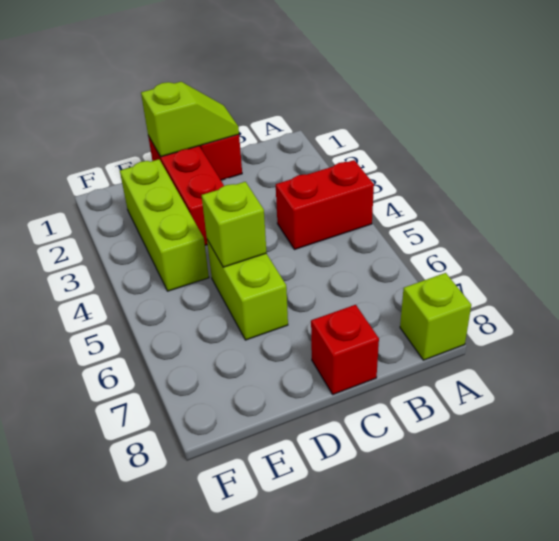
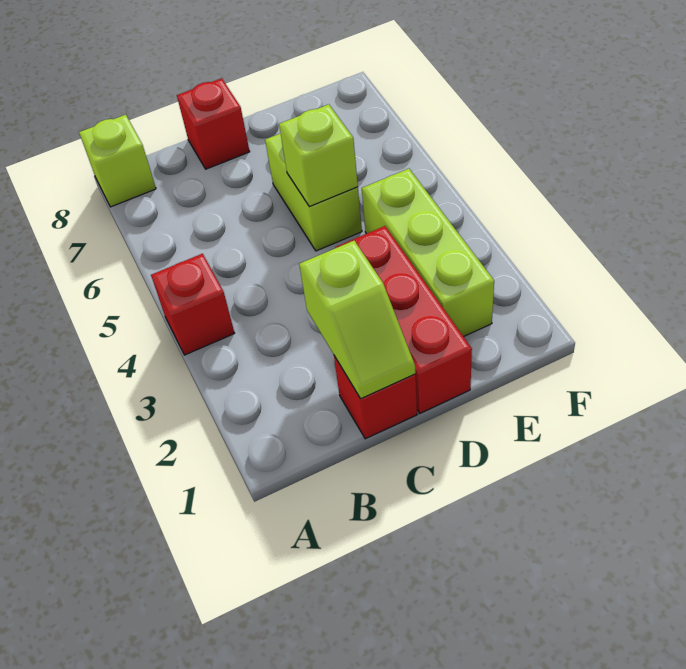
red 1x2 brick [276,160,374,250] -> red 1x1 brick [151,254,234,355]
lime 1x2 slope [141,82,239,157] -> lime 1x2 slope turned to [299,241,416,399]

